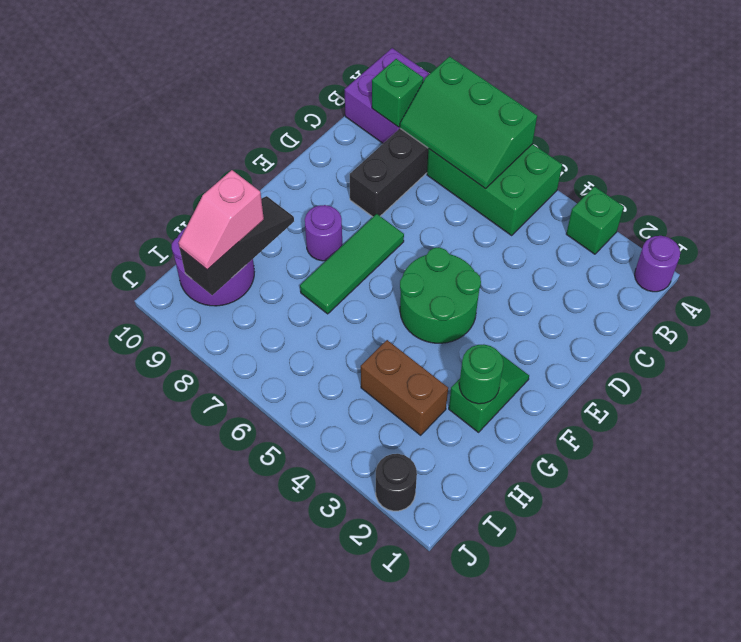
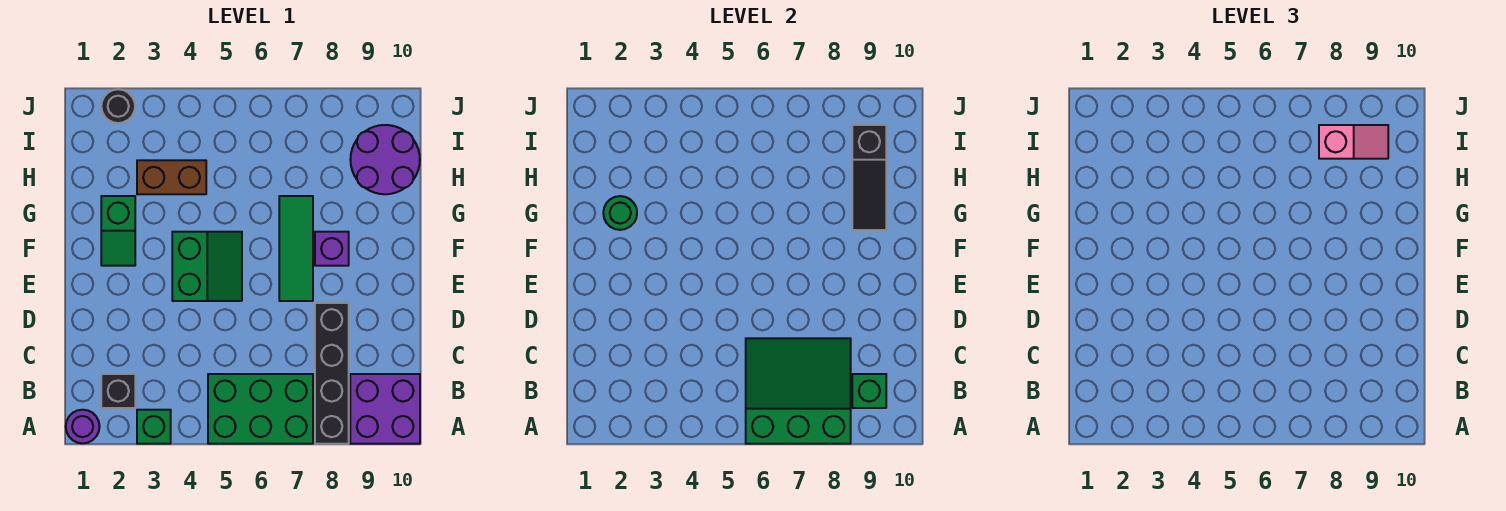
green 2x3 slope [400,57,537,189] -> green 3x3 slope [746,338,851,444]
none -> black 1x1 brick [101,374,135,408]
green 2x2 round brick [400,248,481,343] -> green 2x2 slope [172,232,242,301]
purple 1x1 round brick [305,205,342,261] -> purple 1x1 brick [315,232,349,266]
pink 1x2 slope [178,170,264,270] -> pink 1x2 slope turned to [1319,125,1388,159]

